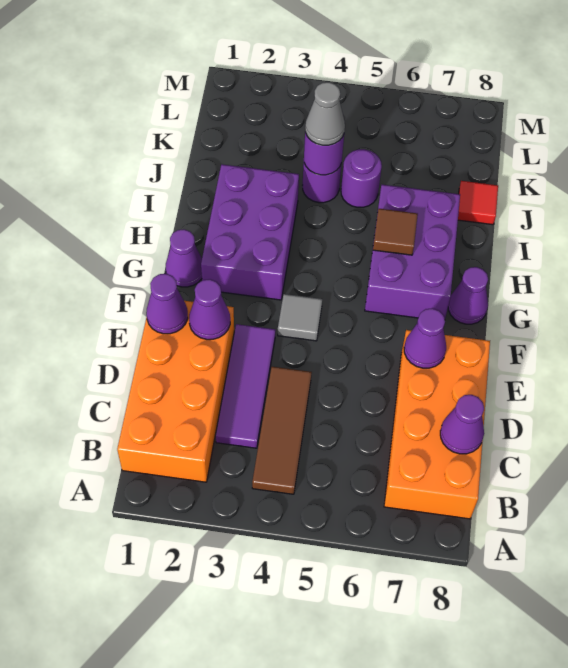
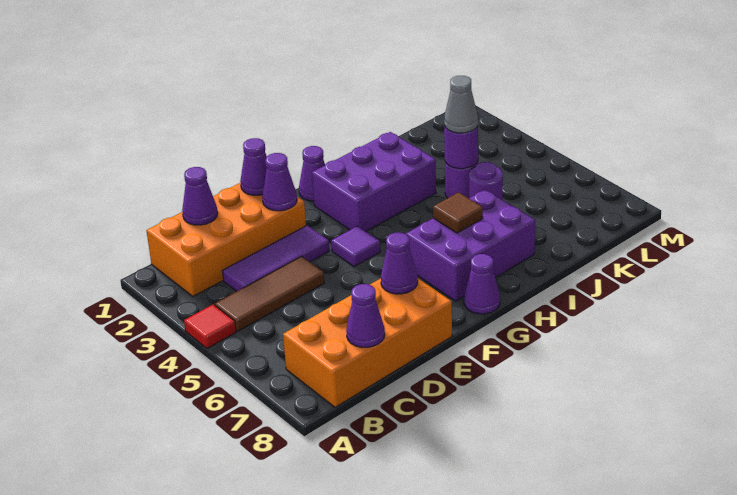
none -> purple 1x1 cone [182,167,218,225]
grey 1x1 tile [278,294,322,341] -> purple 1x1 tile [331,226,380,267]
red 1x1 tile [458,181,498,225] -> red 1x1 tile moved to [184,304,236,348]

